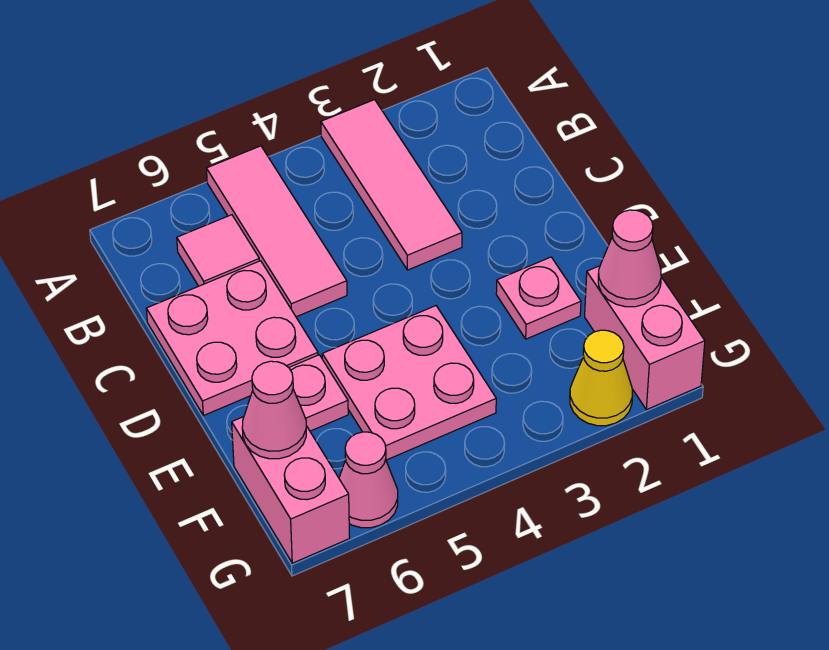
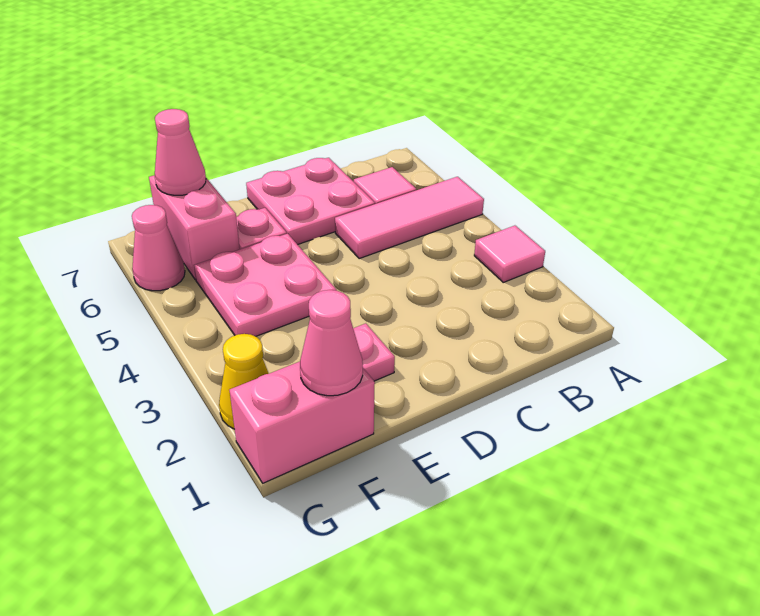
pink 1x3 tile [321,100,462,270] -> pink 1x1 tile [474,226,545,282]
pink 1x2 brick [232,417,350,563] -> pink 1x2 brick turned to [149,176,240,280]

